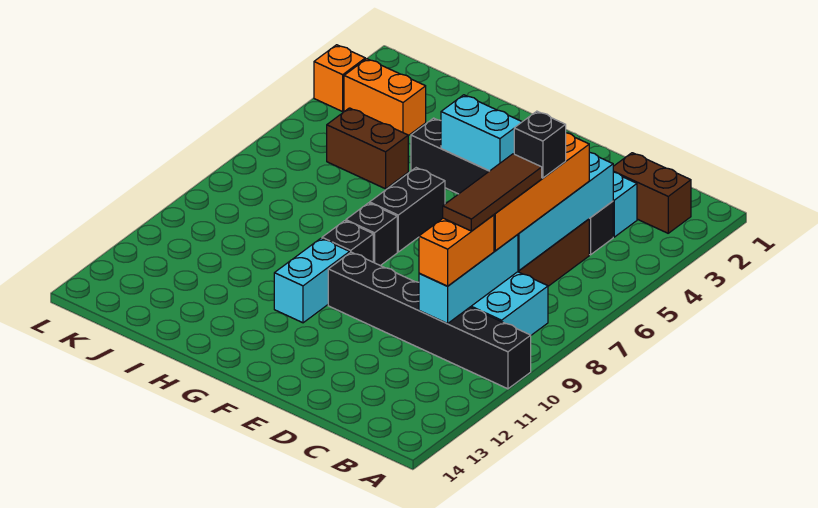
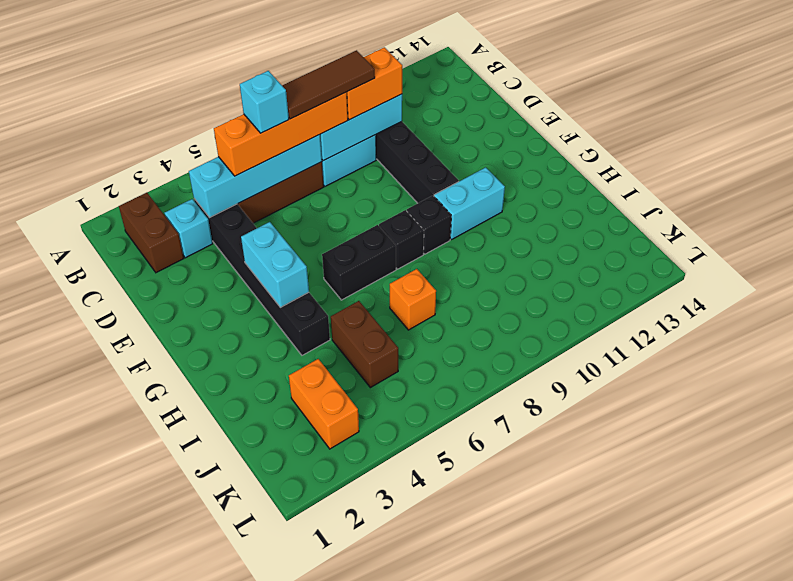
black 1x1 brick [514,111,566,178] -> cyan 1x1 brick [240,71,289,133]
orange 1x1 brick [314,45,365,112] -> orange 1x1 brick moved to [390,269,436,330]

